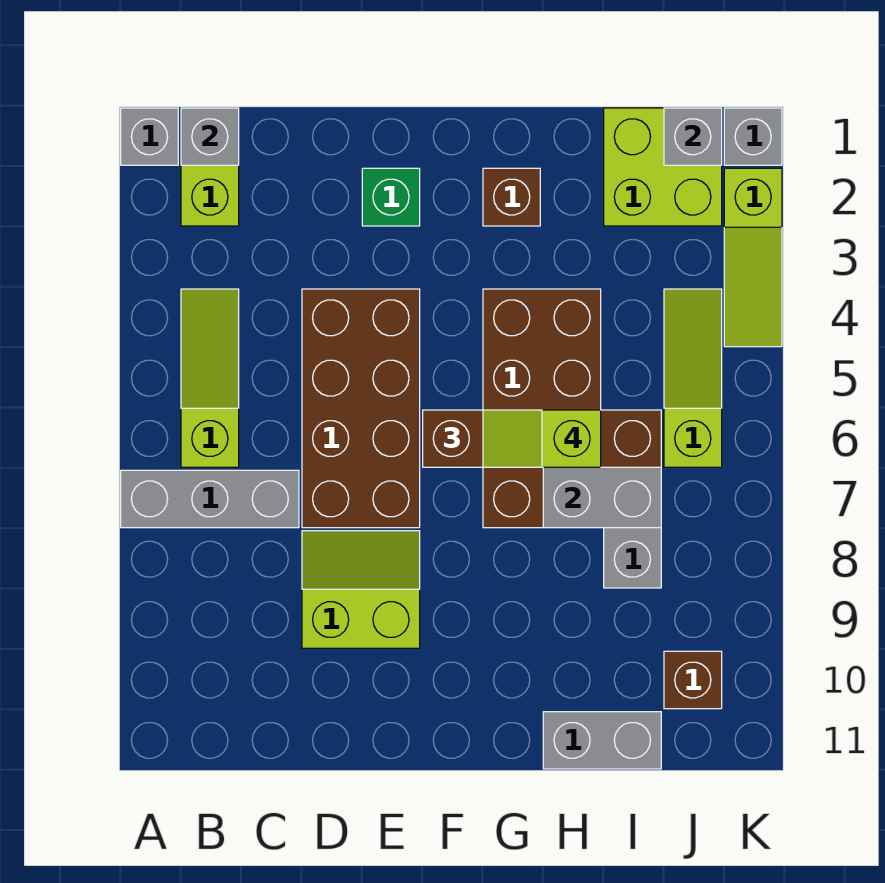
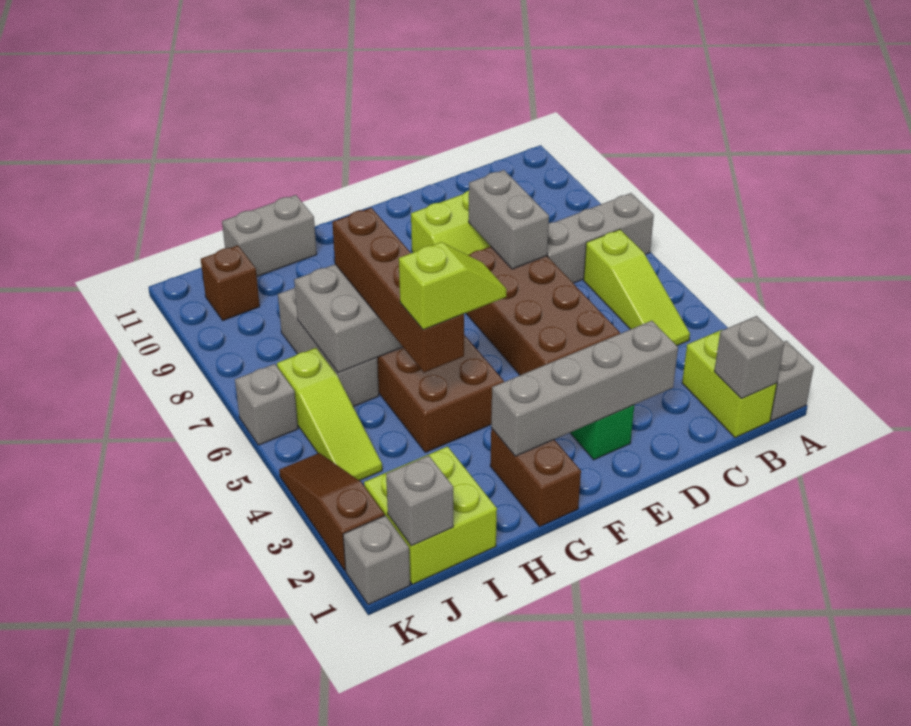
none -> grey 1x4 brick [491,321,678,456]
none -> grey 1x2 brick [469,170,549,269]
brown 1x4 brick [423,410,661,467] -> brown 1x4 brick turned to [332,208,464,372]
brown 1x1 brick [483,168,540,226] -> brown 1x2 brick [490,428,581,527]
lime 1x2 slope [483,410,601,467] -> lime 1x2 slope moved to [399,242,507,330]
lime 1x3 slope [724,168,782,347] -> brown 1x3 slope [279,453,385,570]
none -> grey 1x1 brick [235,364,298,445]

